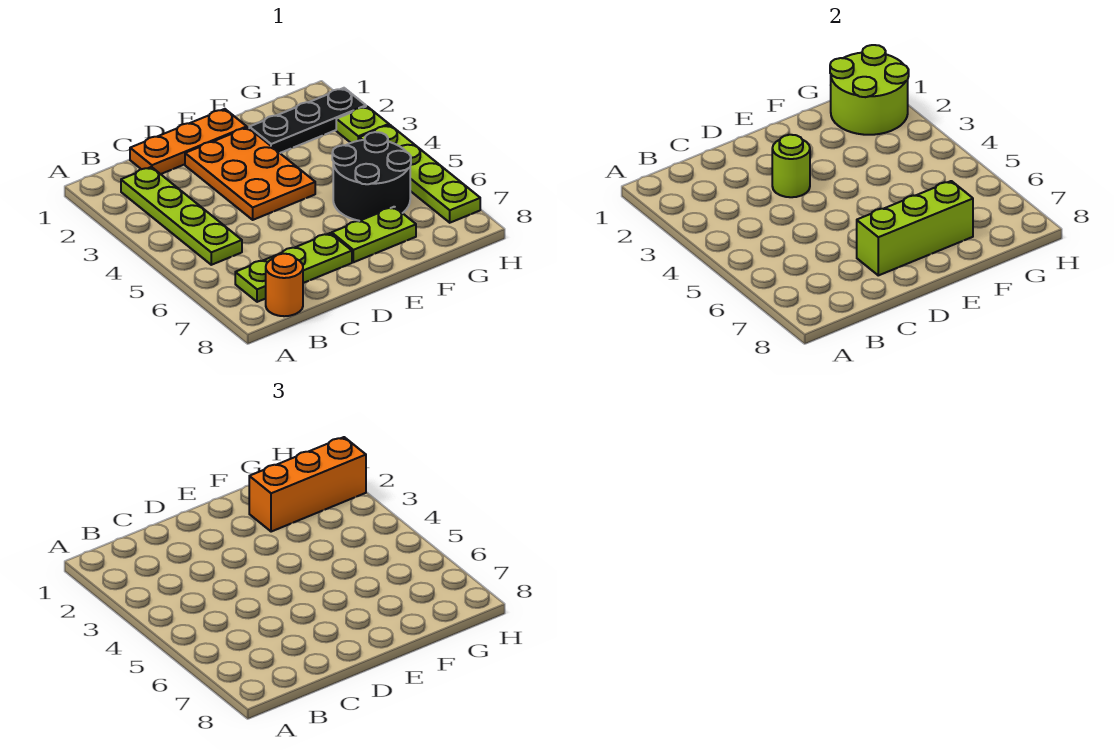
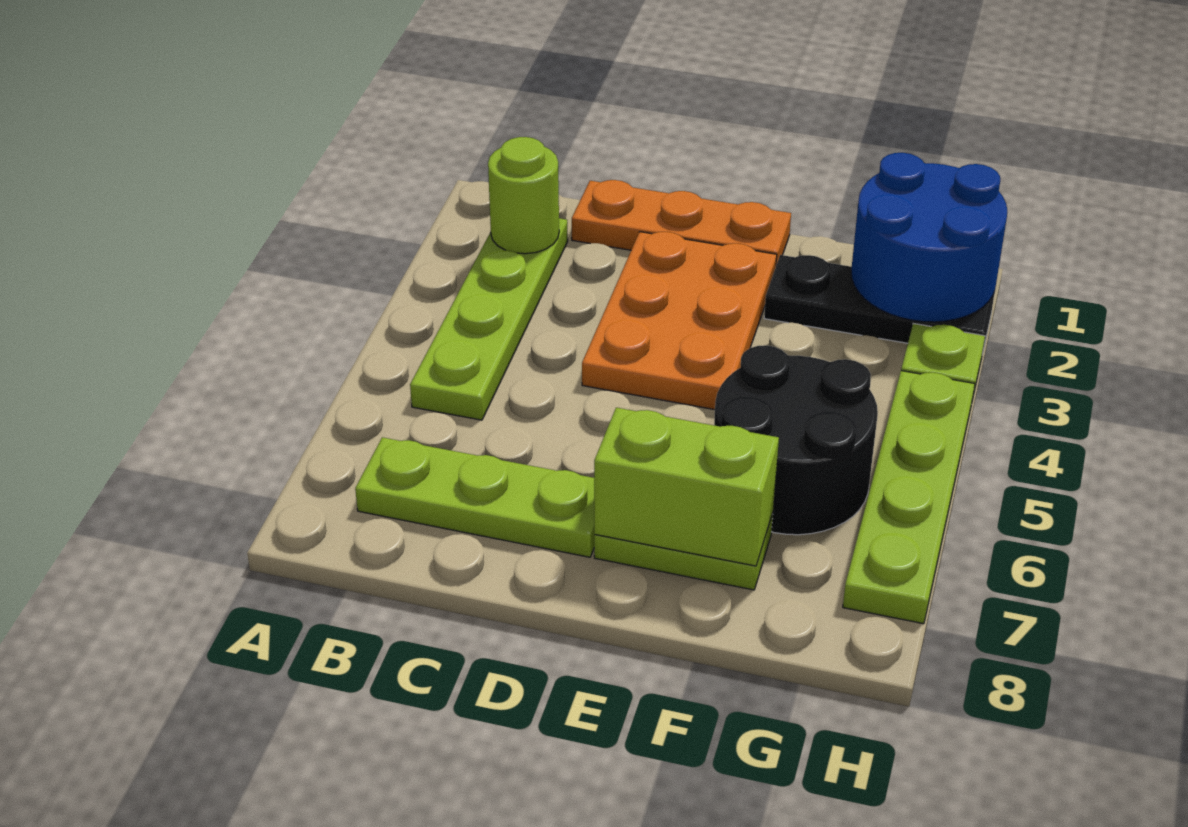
orange 1x1 round brick [266,254,303,316] -> none
lime 1x1 round brick [772,135,810,197] -> lime 1x1 round brick moved to [488,137,559,254]
lime 1x3 brick [857,181,973,275] -> lime 1x2 brick [594,408,779,566]
orange 1x3 brick [249,437,366,532] -> none
lime 2x2 round brick [830,45,909,135] -> blue 2x2 round brick [851,153,1007,322]

